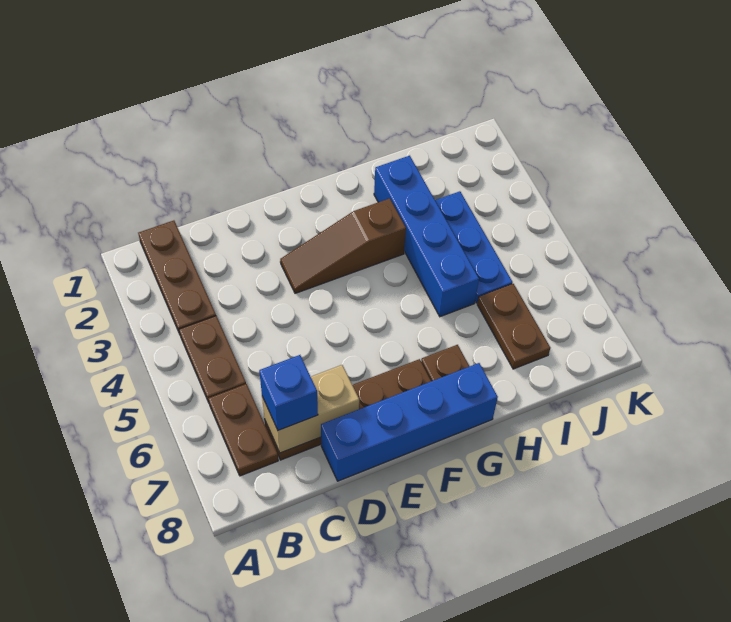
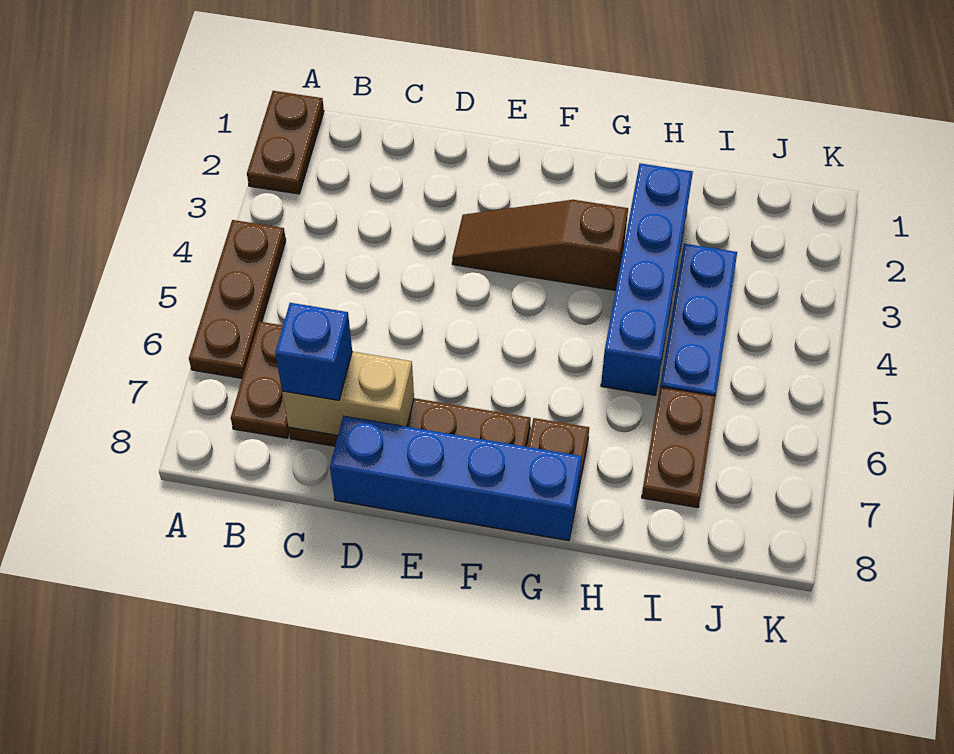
brown 1x3 plate [138,221,216,334] -> brown 1x3 plate moved to [189,220,286,378]
brown 1x2 plate [179,316,246,402] -> brown 1x2 plate moved to [247,91,324,194]

